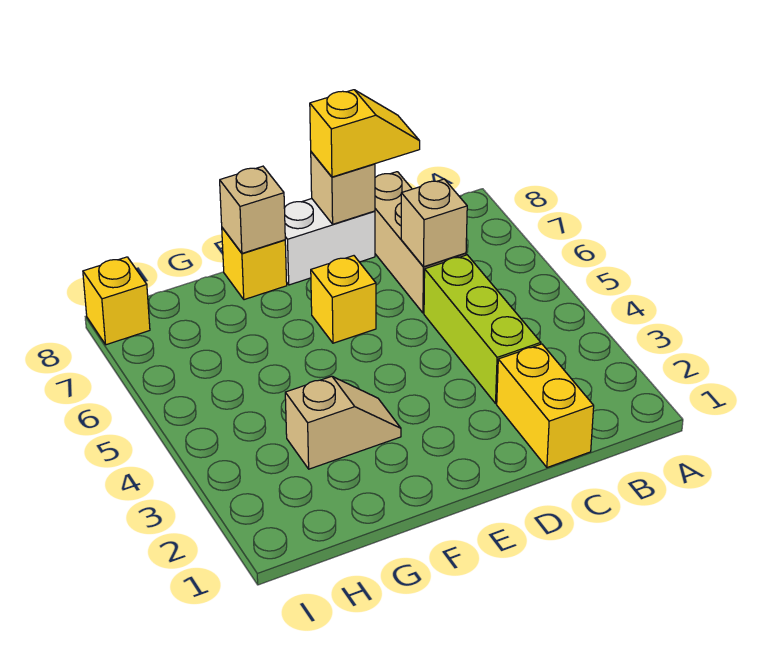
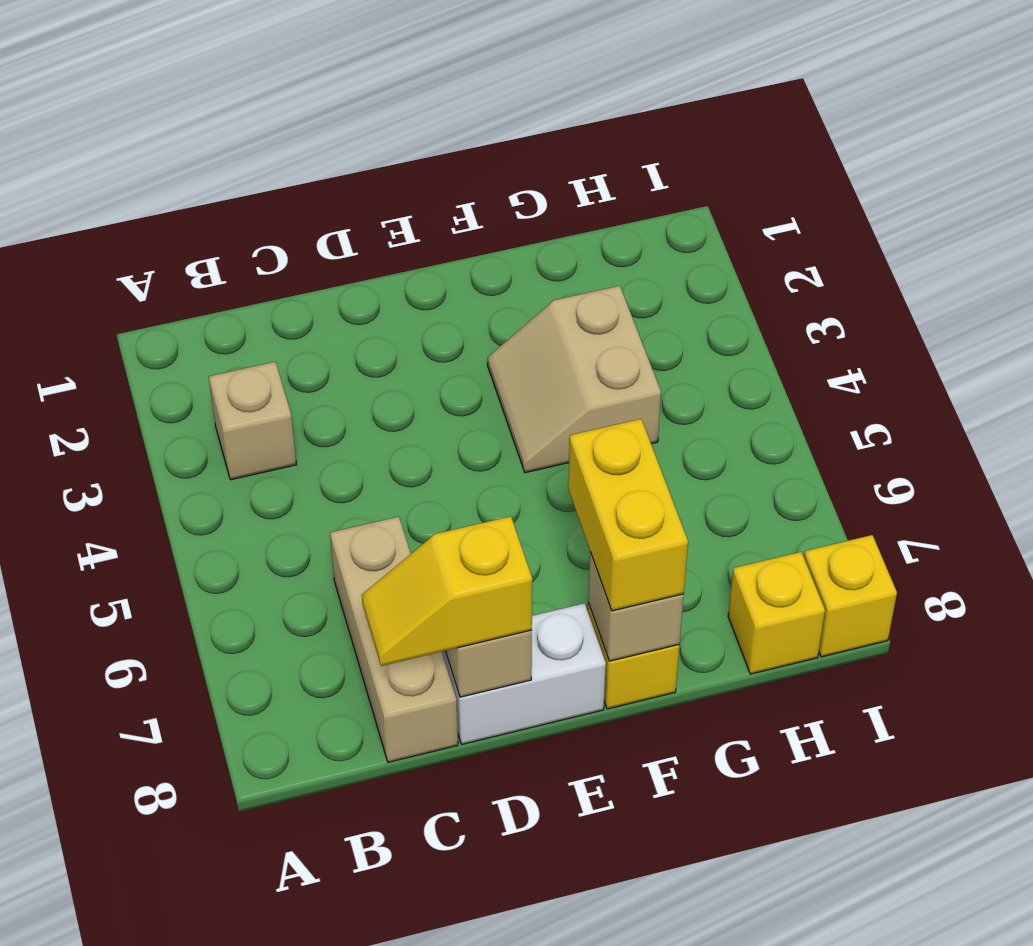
yellow 1x2 brick [497,344,594,467] -> yellow 1x2 brick moved to [568,419,688,611]
lime 1x3 brick [424,255,541,403] -> none
tan 1x1 brick [401,179,467,267] -> tan 1x1 brick moved to [209,362,297,480]
yellow 1x1 brick [311,256,376,343] -> yellow 1x1 brick moved to [728,552,825,674]
tan 1x2 slope [285,376,401,469] -> tan 2x2 slope [488,286,661,473]

